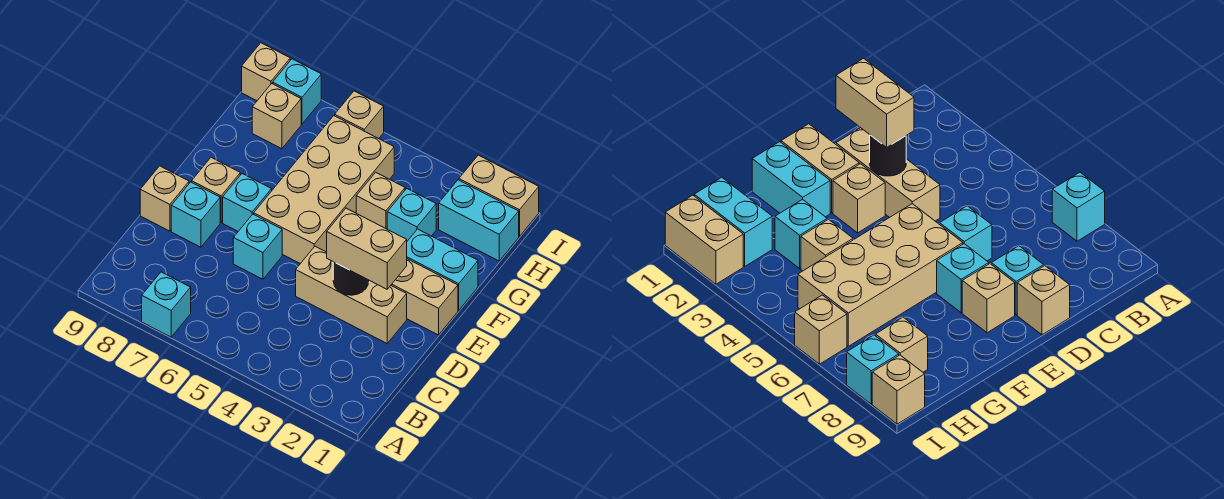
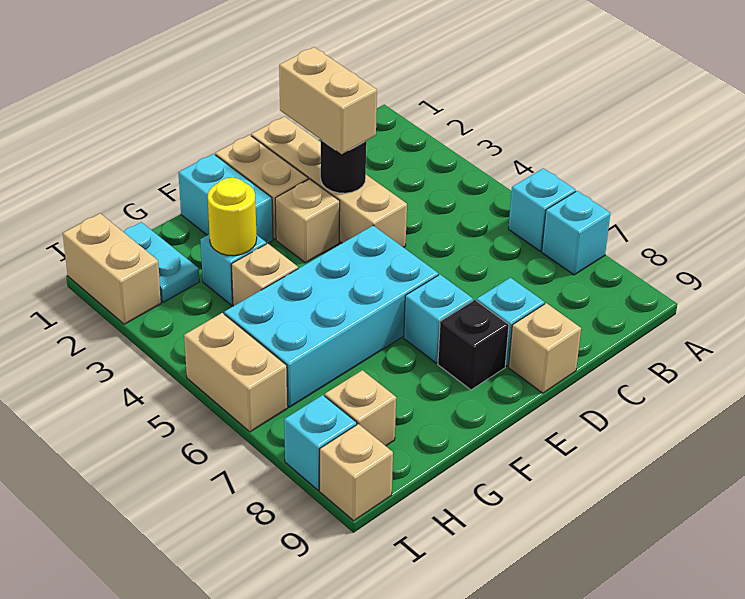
tan 1x3 brick [296,246,407,343] -> tan 1x4 brick [251,116,407,247]
cyan 1x1 brick [233,214,282,279] -> cyan 1x1 brick moved to [508,168,576,251]
tan 2x4 brick [254,116,394,264] -> cyan 2x4 brick [224,226,438,407]
tan 1x1 brick [192,158,240,222] -> black 1x1 brick [438,300,509,390]
none -> yellow 1x1 round brick [208,178,257,256]
cyan 1x2 brick [439,180,519,261] -> cyan 1x2 plate [124,222,200,302]
tan 1x1 brick [335,91,384,139] -> tan 1x2 brick [184,313,288,432]

